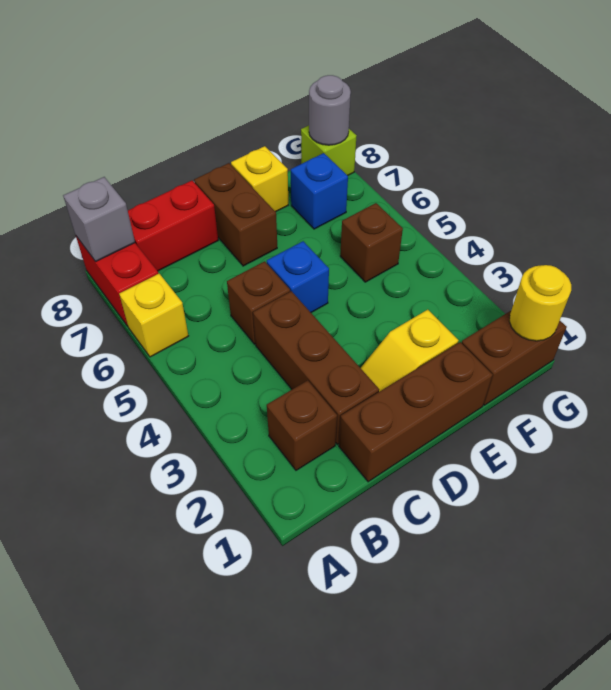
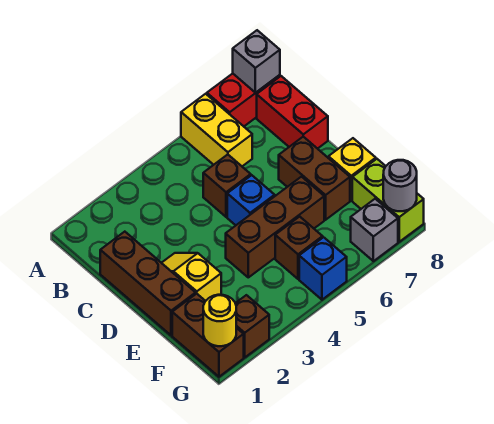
yellow 1x1 brick [119,273,188,357] -> yellow 1x2 brick [181,94,252,166]
brown 1x1 brick [267,380,337,470] -> brown 1x1 brick moved to [235,295,269,357]
brown 1x3 brick [253,291,379,444] -> brown 1x3 brick moved to [226,177,324,277]
brown 1x2 brick [194,163,277,266] -> brown 1x2 brick turned to [279,137,350,220]
blue 1x1 brick [291,153,348,229] -> blue 1x1 brick moved to [299,237,347,300]
none -> grey 1x1 brick [351,199,398,261]
lime 1x1 brick [301,126,356,176] -> lime 1x2 brick [352,159,424,242]

